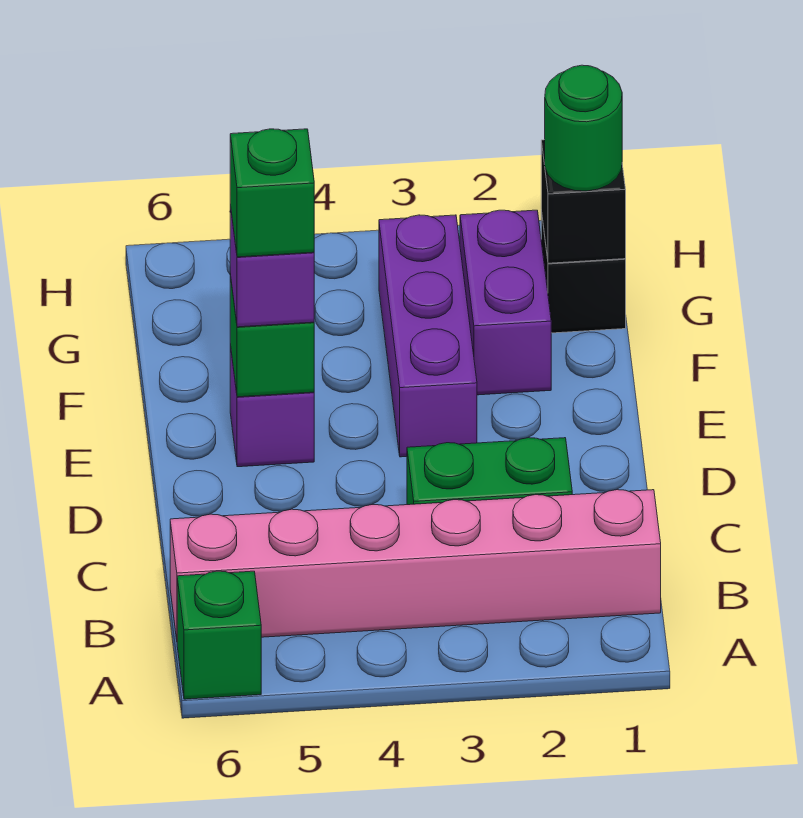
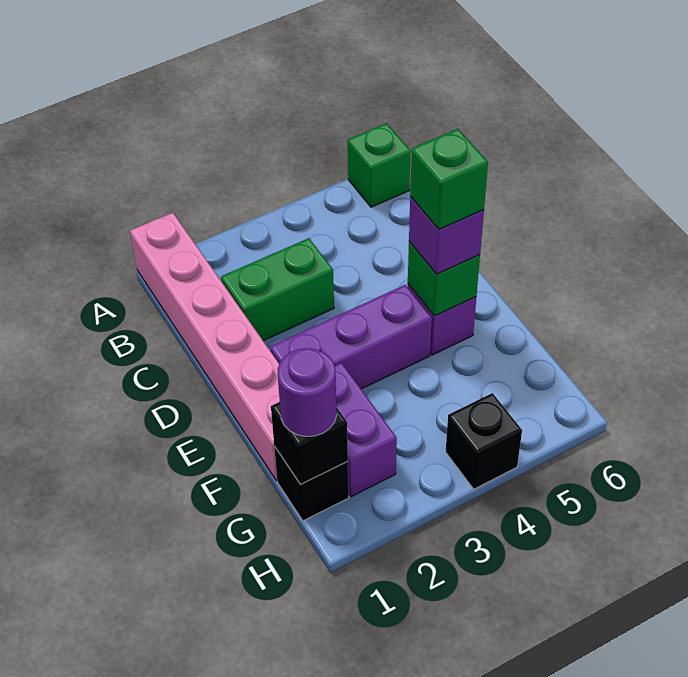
pink 1x6 brick [170,490,661,639] -> pink 1x6 brick turned to [130,213,280,481]
purple 1x3 brick [379,215,477,457] -> purple 1x3 brick turned to [270,285,432,389]
green 1x1 round brick [545,65,622,191] -> purple 1x1 round brick [278,348,337,436]
none -> black 1x1 brick [446,393,522,489]

